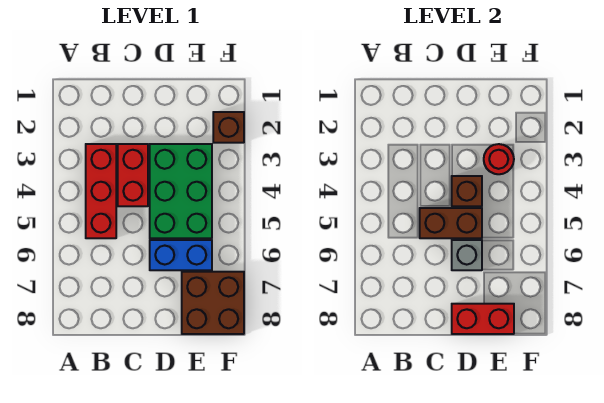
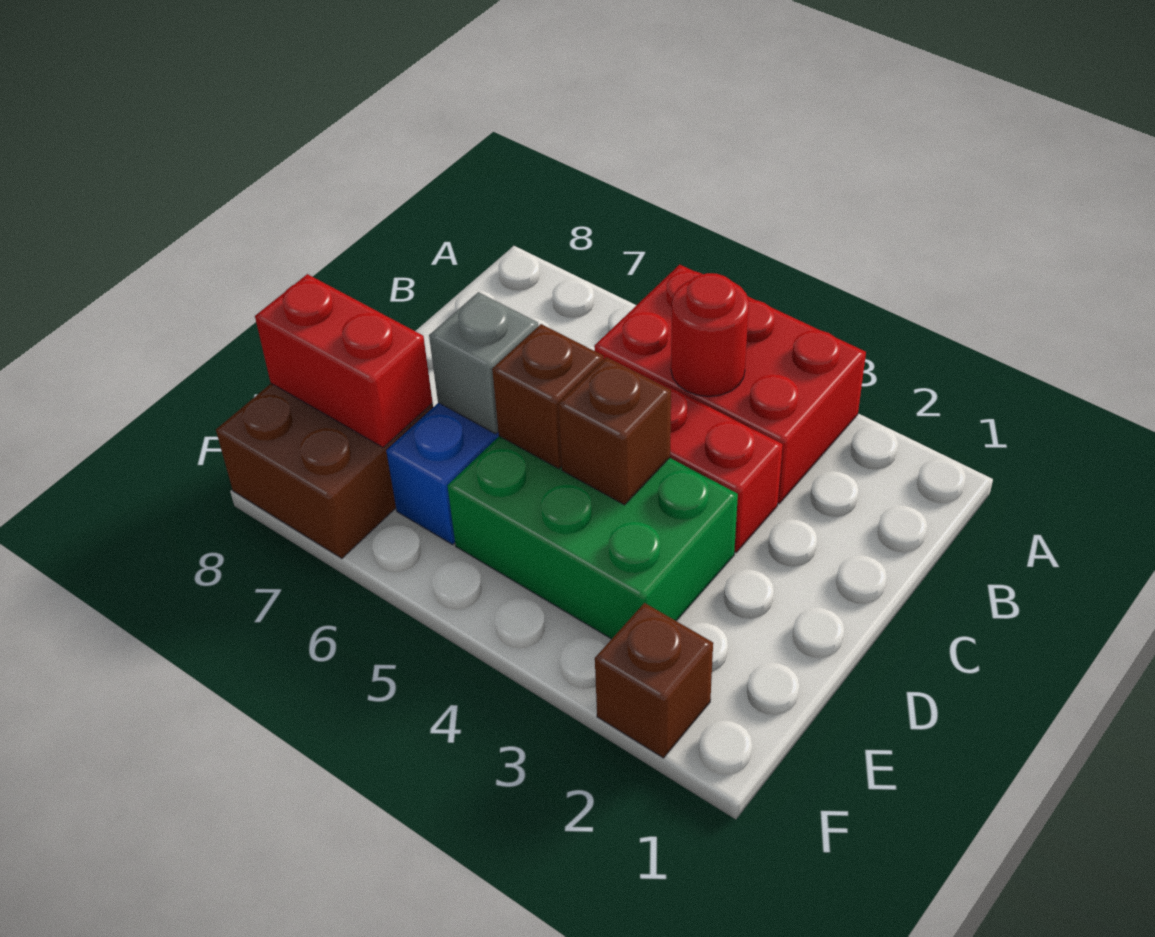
red 1x3 brick [86,144,116,238] -> red 2x3 brick [594,265,866,504]
brown 1x2 brick [420,208,482,238] -> brown 1x1 brick [492,324,603,469]
red 1x2 brick [452,304,514,334] -> red 1x2 brick turned to [255,274,433,448]
red 1x1 round brick [484,144,514,174] -> red 1x1 round brick moved to [671,273,749,397]

